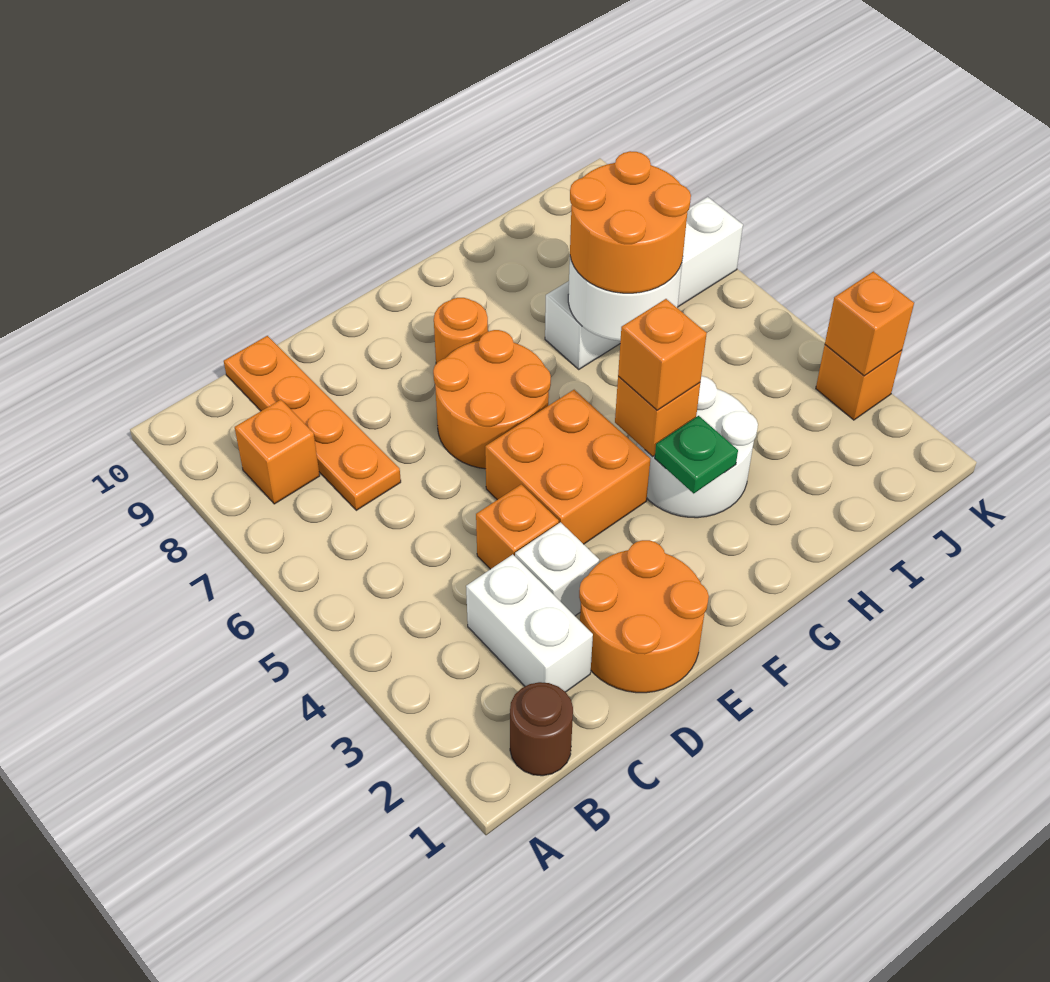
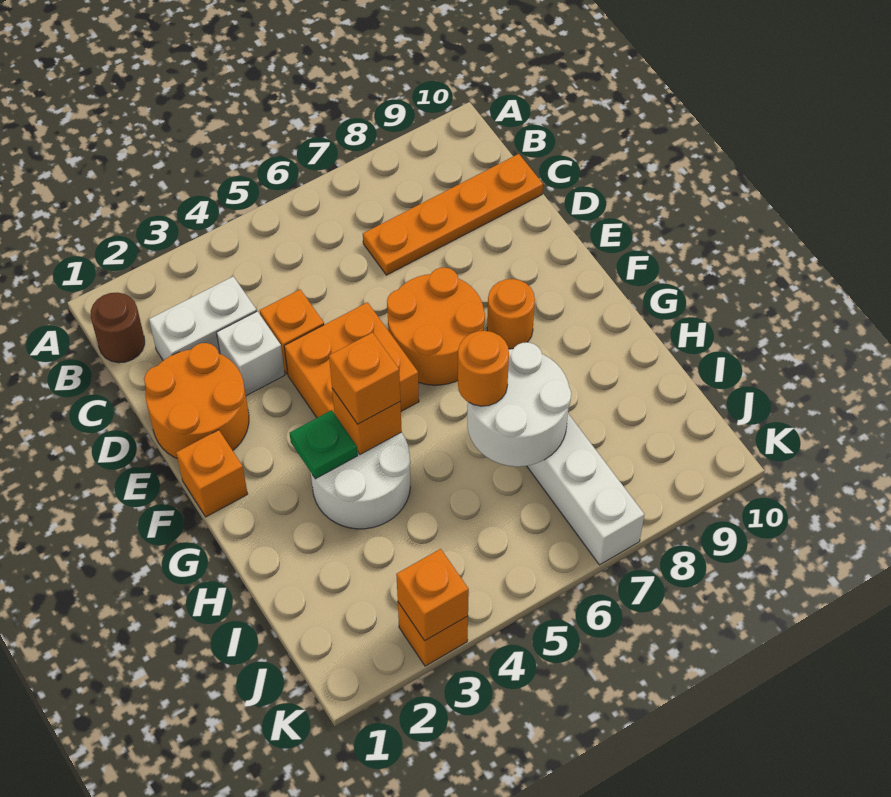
orange 1x1 brick [235,400,320,504] -> orange 1x1 brick moved to [176,430,248,517]
orange 2x2 round brick [570,151,691,293] -> orange 1x1 round brick [458,331,509,406]

